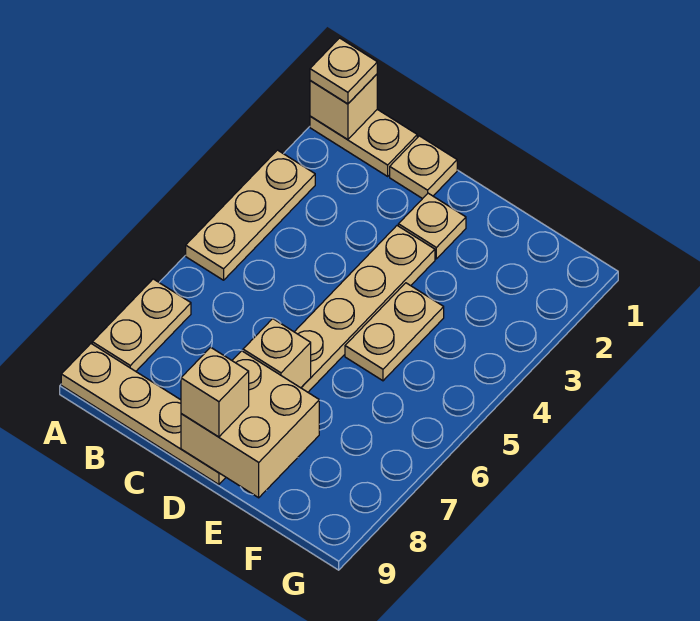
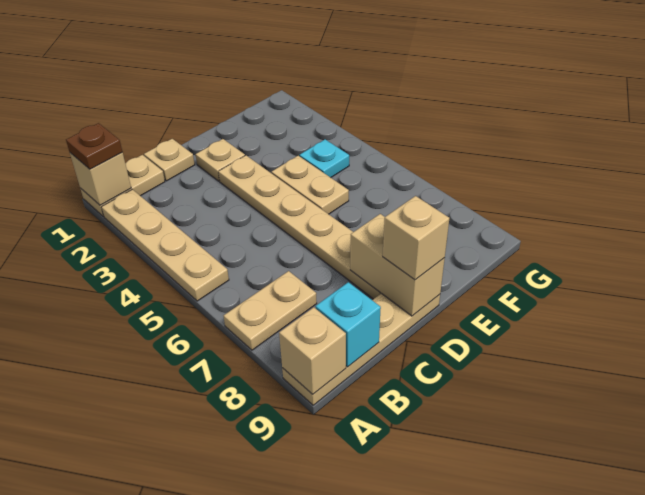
tan 1x1 plate [310,38,377,104] -> brown 1x1 plate [66,123,122,169]
tan 1x3 plate [186,150,315,280] -> tan 1x4 plate [101,189,229,301]
tan 1x2 plate [92,279,191,371] -> tan 1x2 plate turned to [224,271,317,350]
none -> cyan 1x1 brick [315,282,381,367]
tan 1x1 brick [243,319,311,388] -> tan 1x1 brick moved to [279,307,346,394]
tan 2x2 brick [181,351,319,498] -> tan 1x2 brick [350,214,445,316]
none -> cyan 1x1 plate [299,139,349,178]

